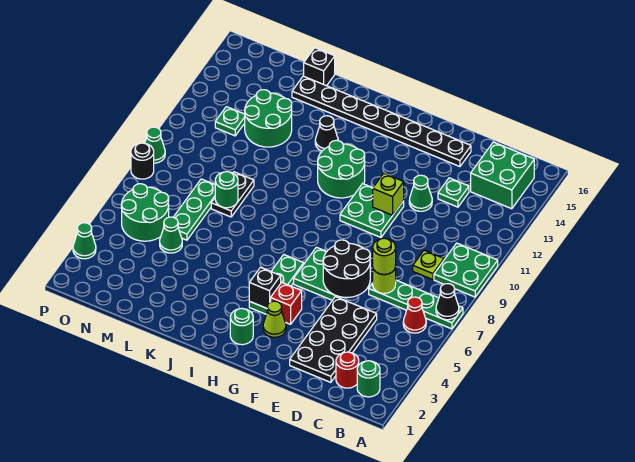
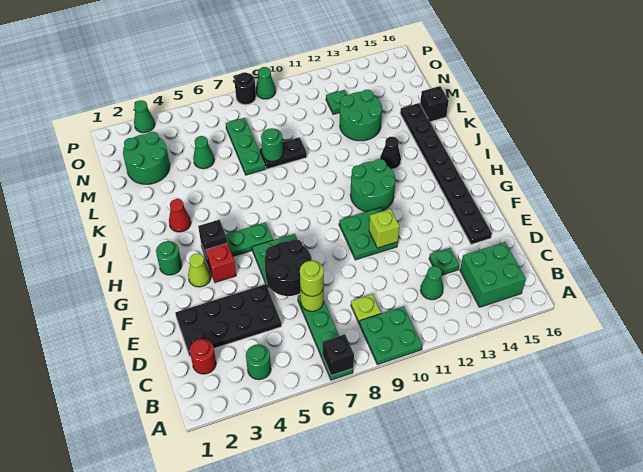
black 1x1 cone [436,284,459,320] -> black 1x1 brick [323,334,354,376]
green 1x1 round brick [357,361,380,397] -> green 1x1 round brick moved to [246,344,271,380]
red 1x1 cone [403,297,426,333] -> red 1x1 cone moved to [169,199,191,232]
green 1x1 cone [409,175,432,211] -> green 1x1 cone moved to [420,266,443,300]
green 1x3 plate [174,179,215,240] -> green 1x3 plate turned to [226,118,265,175]
green 2x2 round brick [121,184,169,241] -> green 2x2 round brick moved to [123,132,170,184]

